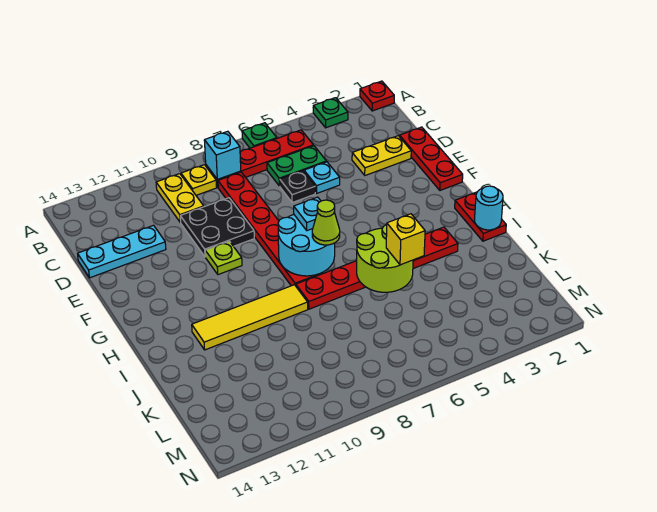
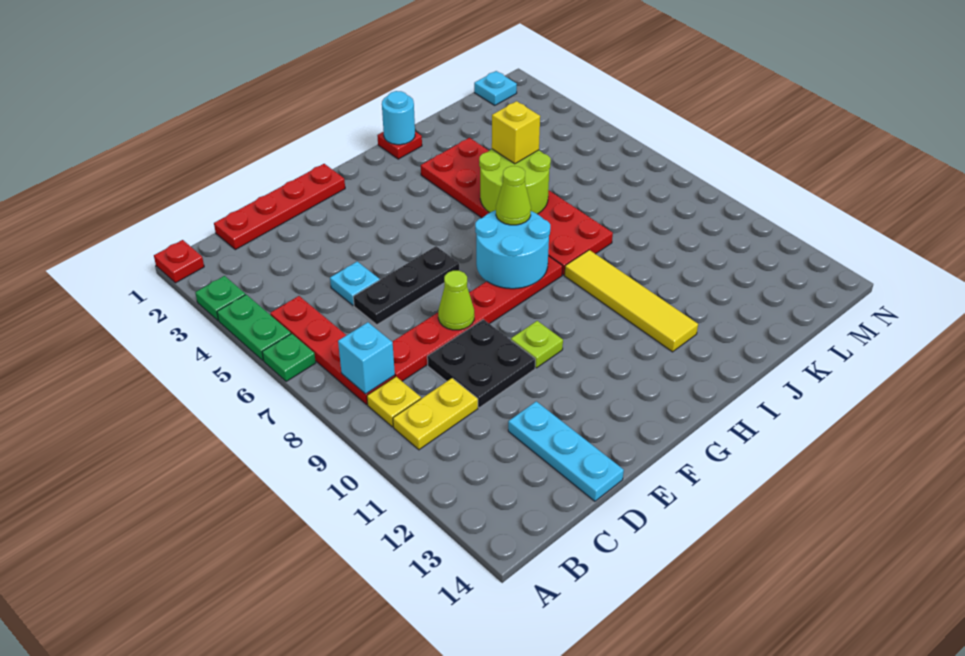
green 1x2 plate [267,146,326,186] -> green 1x2 plate moved to [217,295,291,360]
red 1x3 plate [399,127,463,190] -> red 1x4 plate [214,164,345,250]
yellow 1x2 plate [352,136,411,175] -> none
black 1x1 plate [280,171,315,202] -> black 1x3 plate [353,246,459,325]
none -> lime 1x1 cone [438,271,474,330]
cyan 1x1 plate [294,197,321,231] -> cyan 1x1 plate moved to [474,71,517,105]
red 1x2 plate [455,192,506,241] -> red 1x1 plate [377,132,422,159]
red 1x6 plate [296,227,458,309] -> red 2x6 plate [421,138,613,275]

